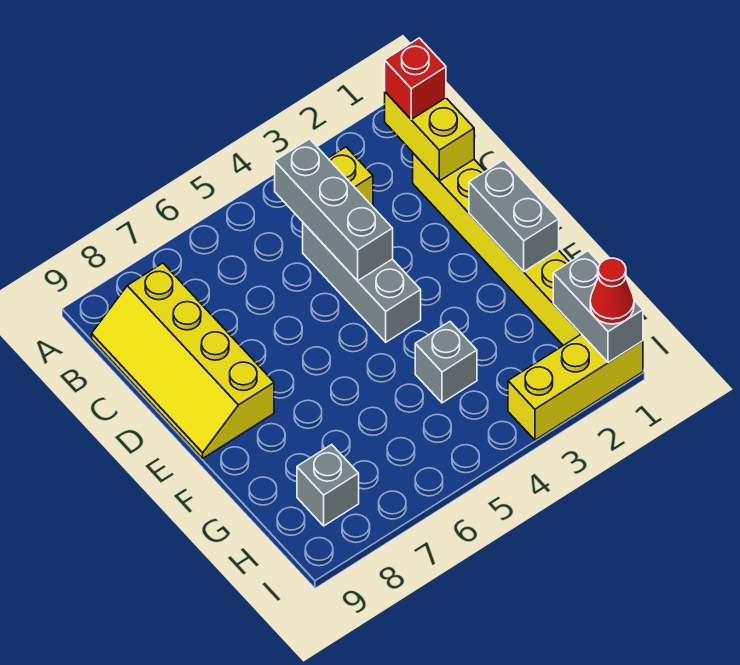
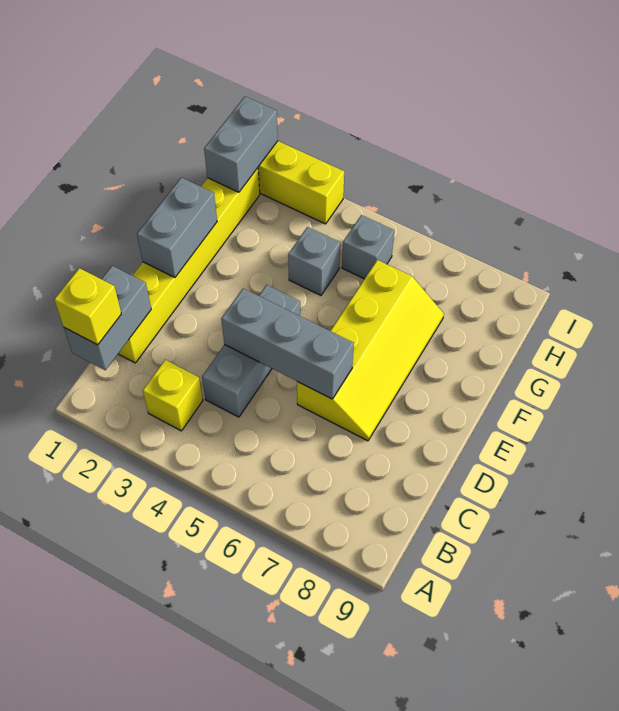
yellow 1x2 brick [385,92,474,181] -> grey 1x2 brick [64,266,151,370]
red 1x1 brick [385,38,446,119] -> yellow 1x1 brick [54,268,121,345]
grey 1x3 brick [275,139,393,281] -> grey 1x3 brick turned to [221,288,354,399]
yellow 2x4 slope [92,263,274,458] -> yellow 2x4 slope moved to [297,260,444,441]
grey 1x1 brick [297,445,359,526] -> grey 1x1 brick moved to [342,215,394,279]
red 1x1 cone [590,258,634,324] -> none

